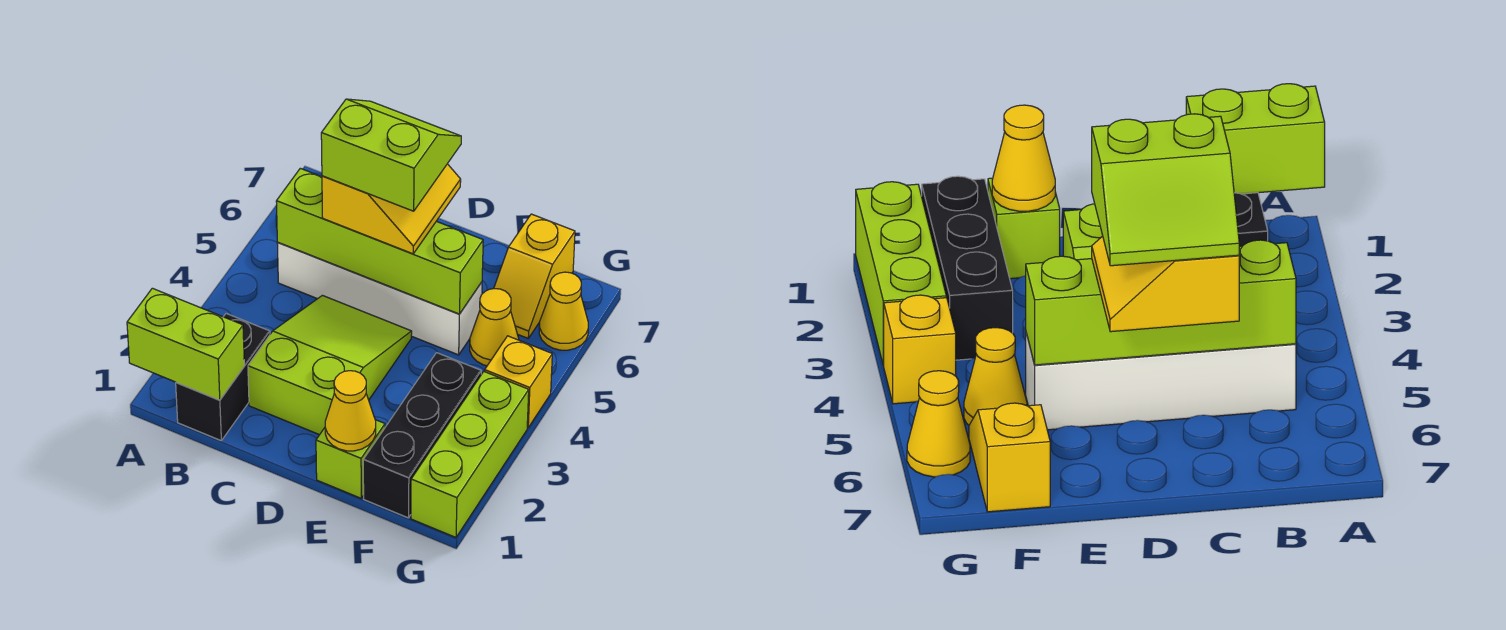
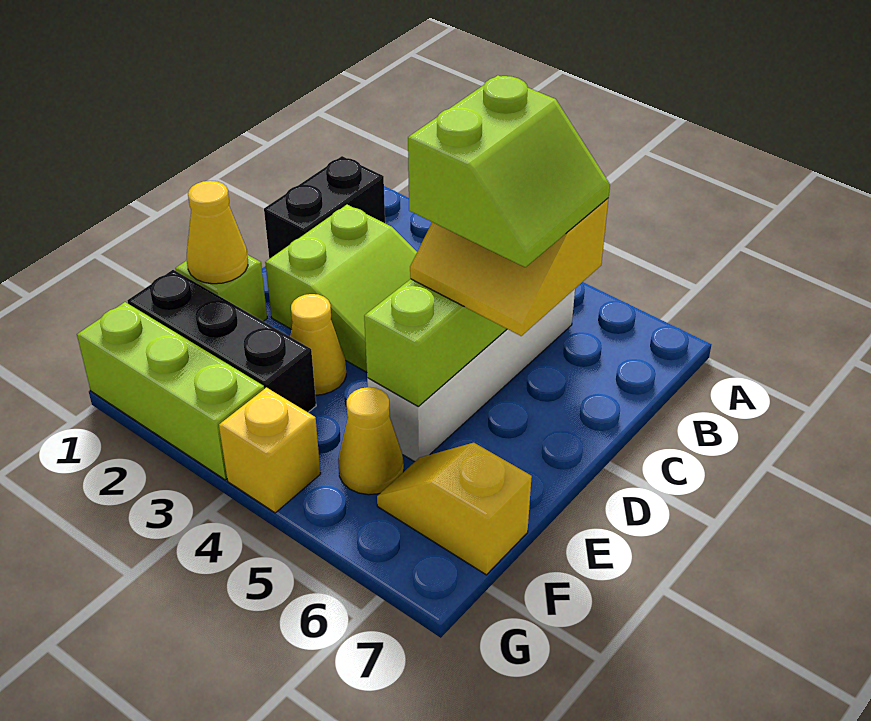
lime 1x2 brick [127,288,244,400] -> none
black 1x2 brick [176,314,270,440] -> black 1x2 brick turned to [264,156,385,259]
yellow 1x1 cone [539,272,588,350] -> yellow 1x1 cone moved to [290,294,346,395]

